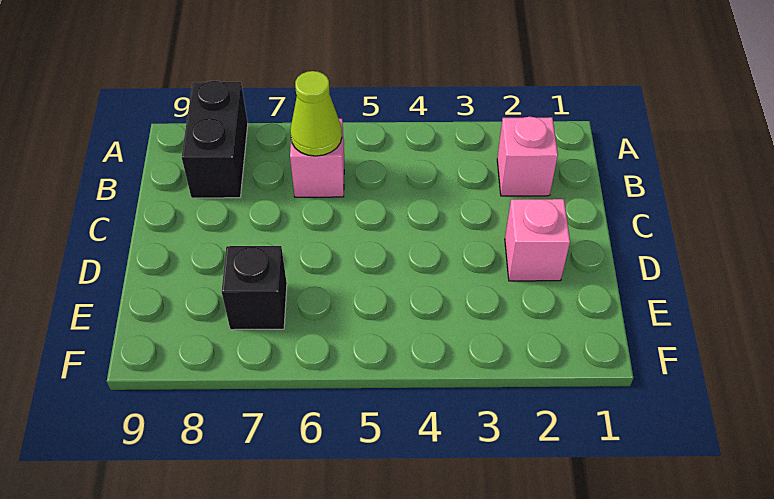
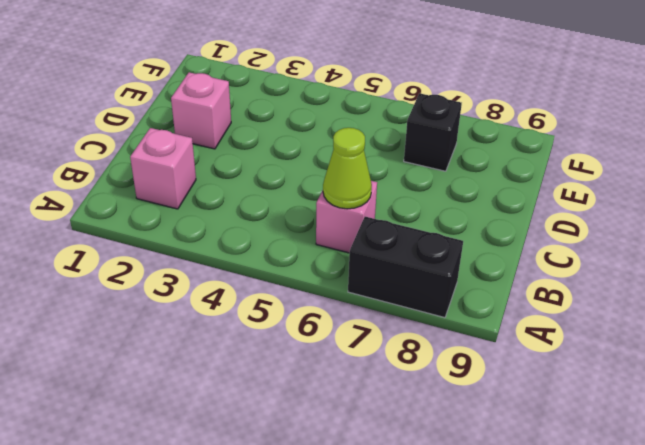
black 1x2 brick [182,81,248,198] -> black 1x2 brick turned to [348,217,463,318]

